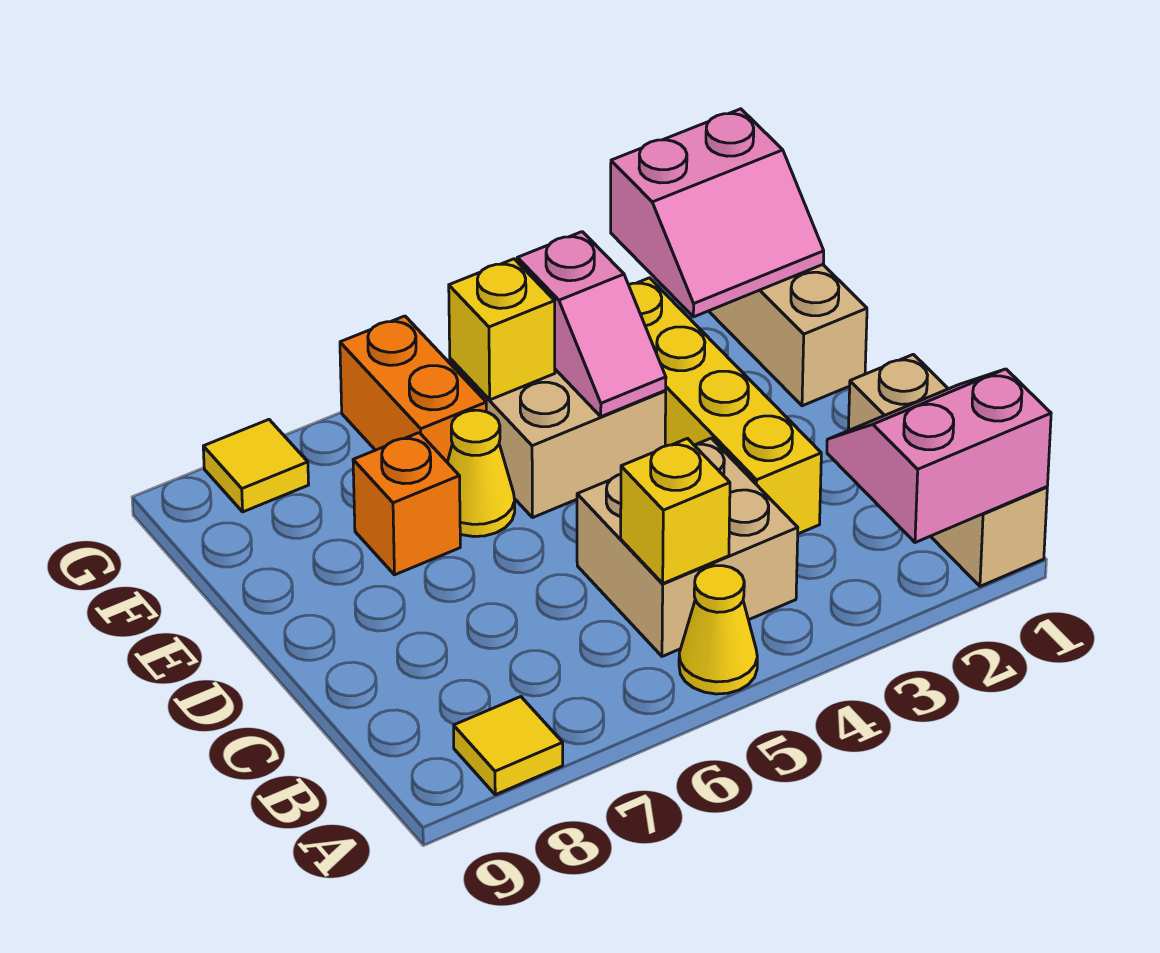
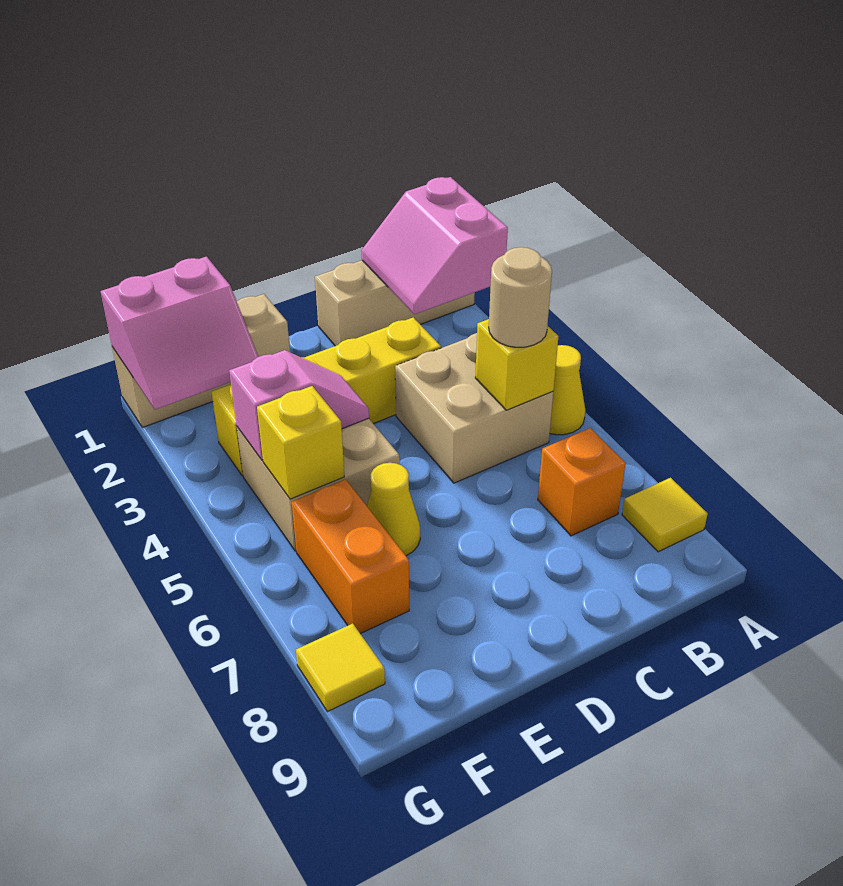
none -> tan 1x1 round brick [489,247,552,347]
orange 1x1 brick [353,433,460,575] -> orange 1x1 brick moved to [538,428,626,536]
pink 2x2 slope [611,109,824,317] -> pink 2x2 slope turned to [101,257,258,410]
orange 1x2 brick [340,316,486,462] -> orange 1x2 brick turned to [292,480,409,634]

